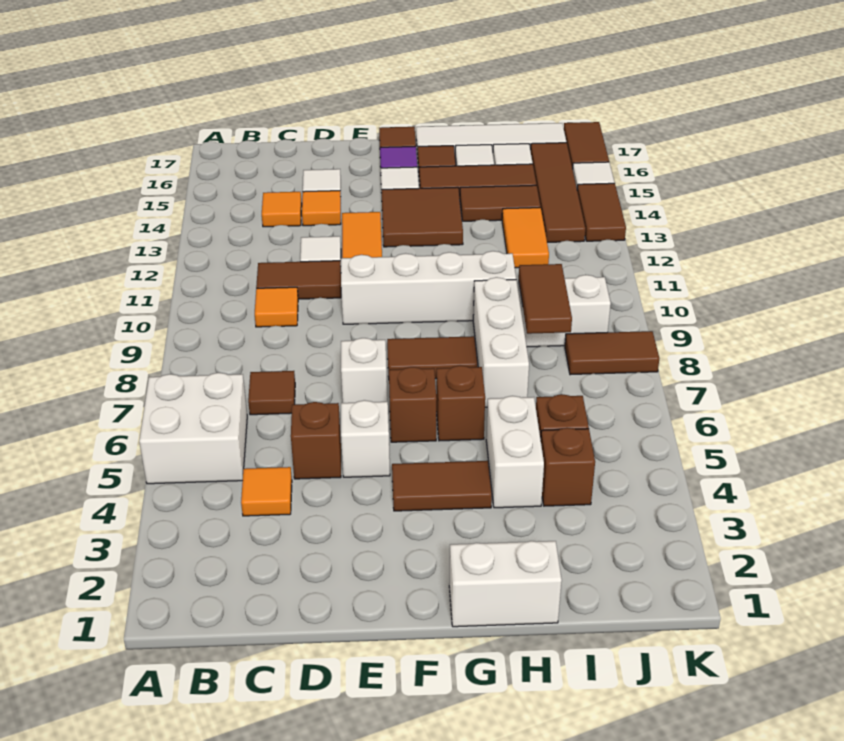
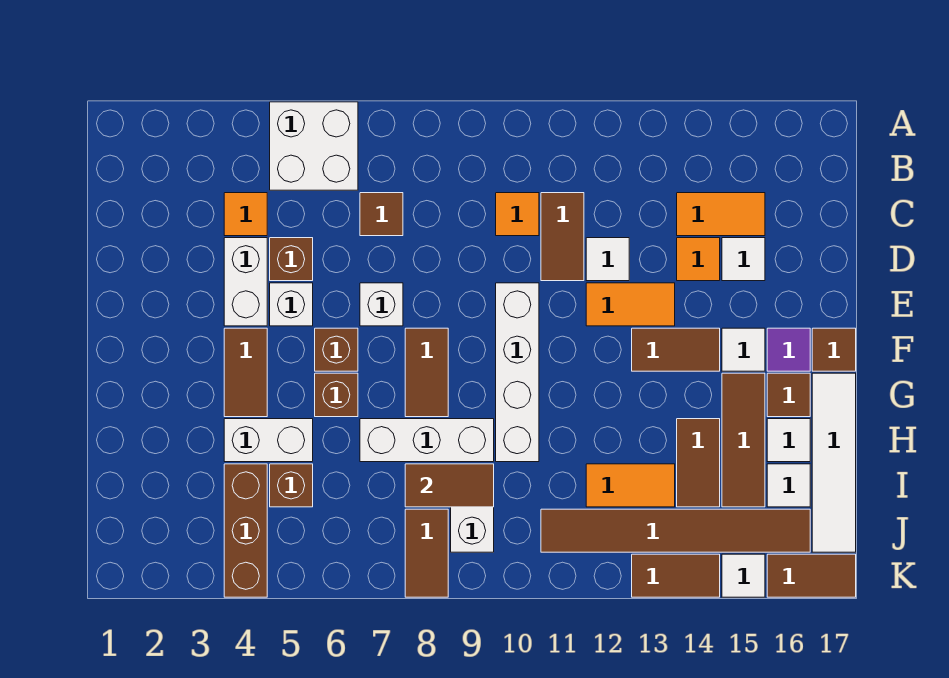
orange 1x1 tile [262,192,302,227] -> orange 1x2 tile [677,193,765,236]
brown 2x2 tile [382,187,463,247] -> brown 1x2 tile [632,328,720,371]
white 1x2 brick [449,541,562,627] -> white 1x2 brick moved to [224,238,267,326]
brown 1x1 brick [541,428,595,506] -> brown 1x3 brick [224,464,267,597]
brown 1x4 tile [531,143,585,242] -> brown 1x6 tile [541,509,810,552]

